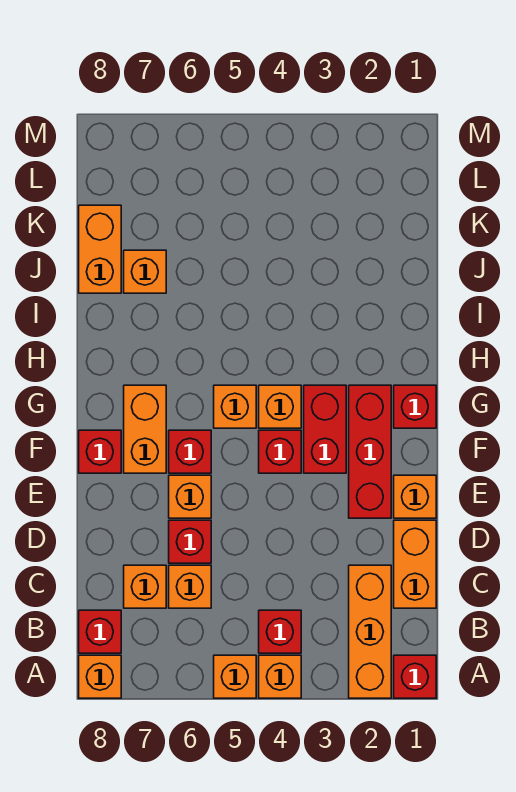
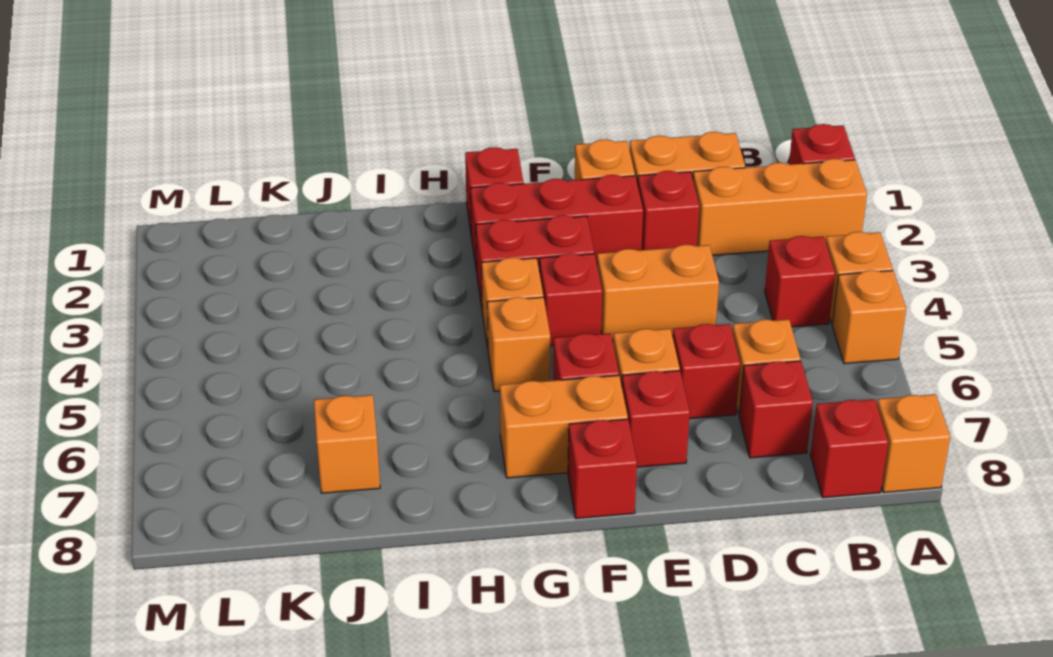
orange 1x1 brick [124,565,166,608] -> red 1x1 brick [739,361,813,458]
none -> red 1x1 brick [638,171,700,250]
none -> red 1x1 brick [622,371,690,467]
orange 1x2 brick [79,205,121,293] -> orange 1x2 brick moved to [597,245,719,341]

